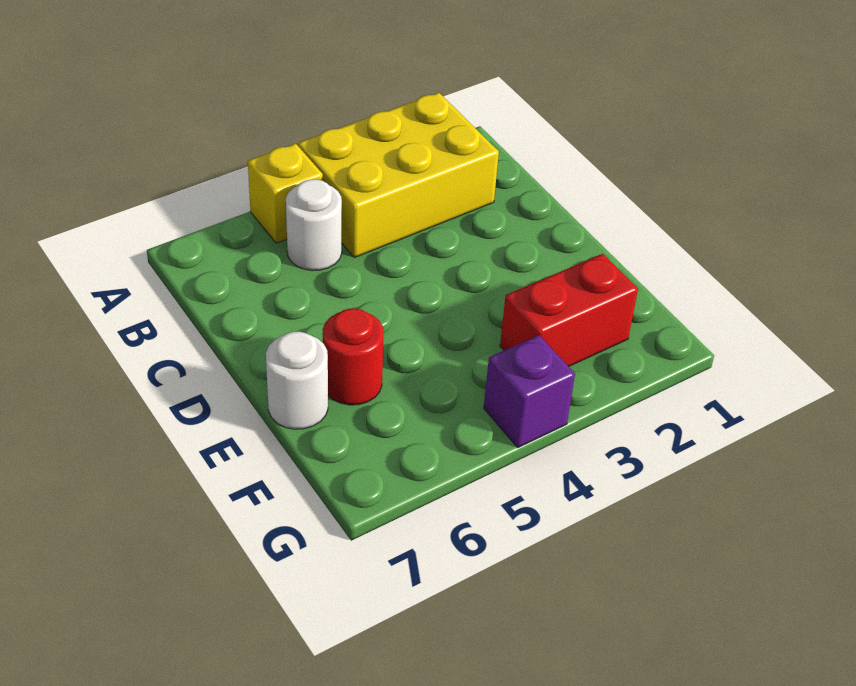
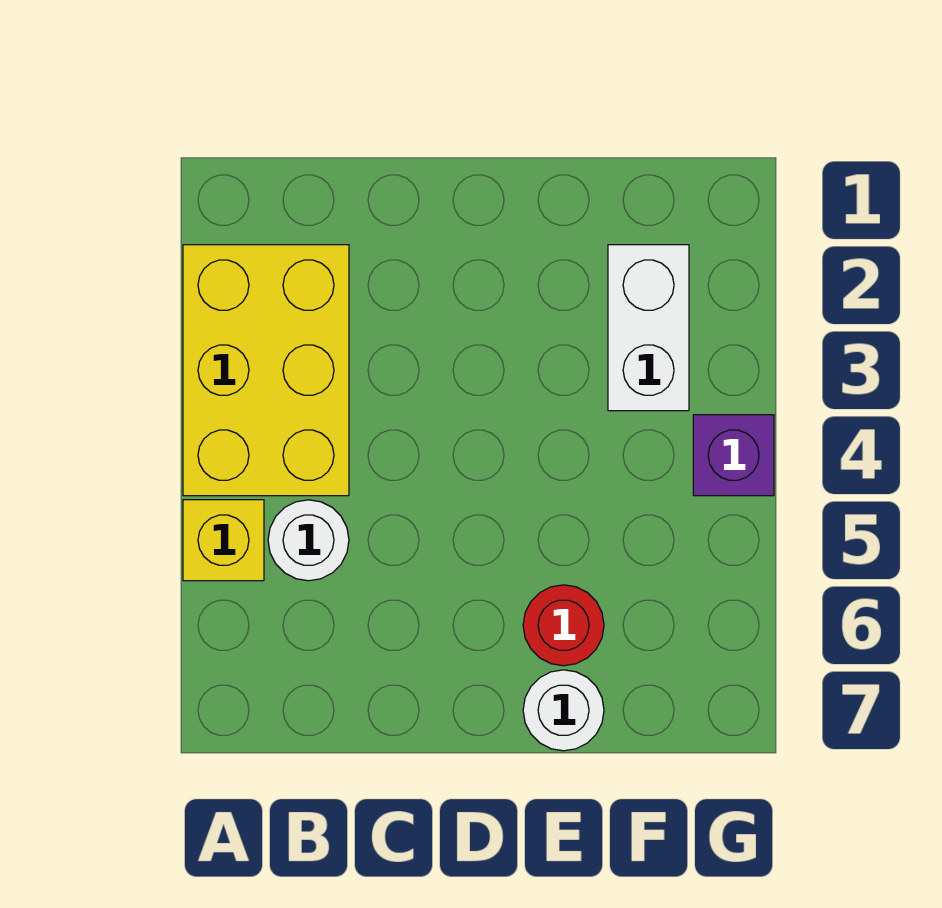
red 1x2 brick [500,254,638,366] -> white 1x2 brick [608,245,689,411]

